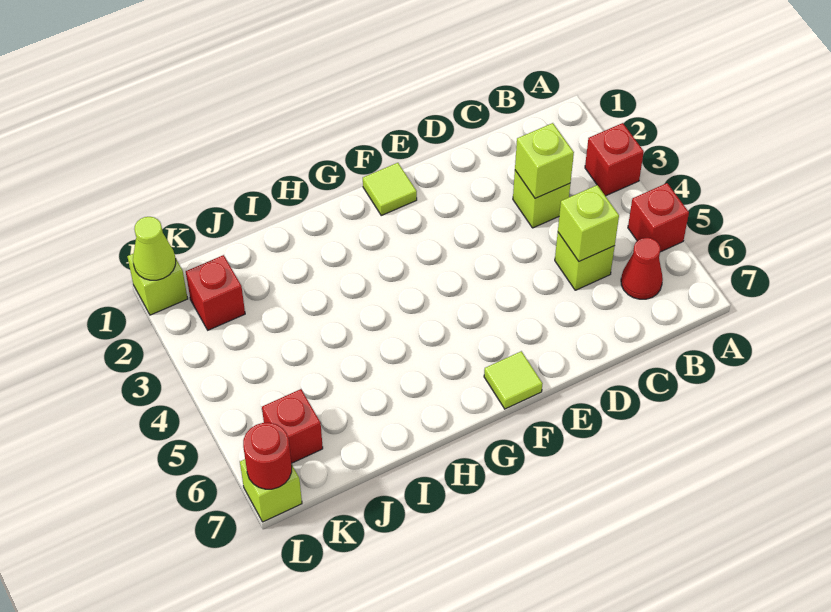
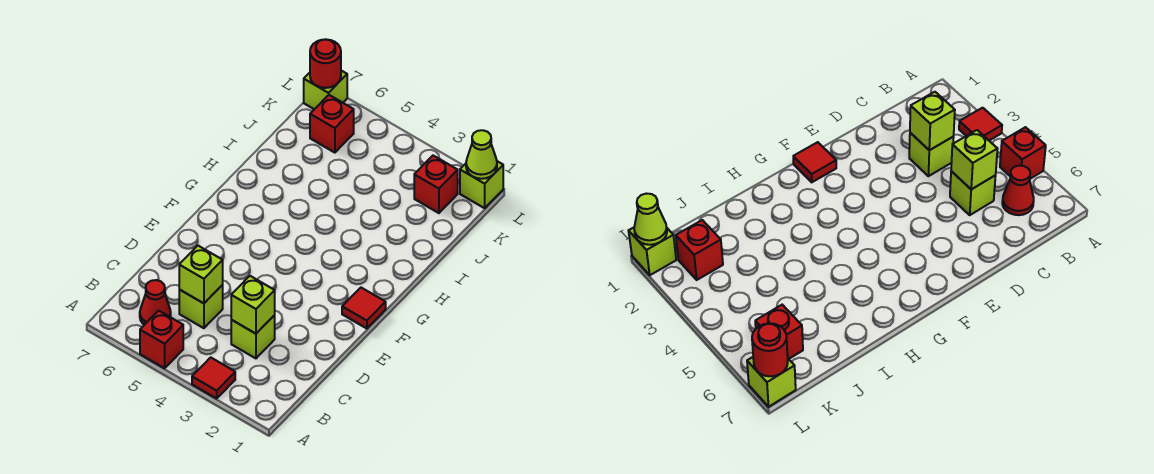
red 1x1 brick [585,123,644,196] -> red 1x1 tile [192,357,235,398]
lime 1x1 tile [363,163,417,215] -> red 1x1 tile [342,288,386,329]
lime 1x1 tile [484,351,543,409] -> none

